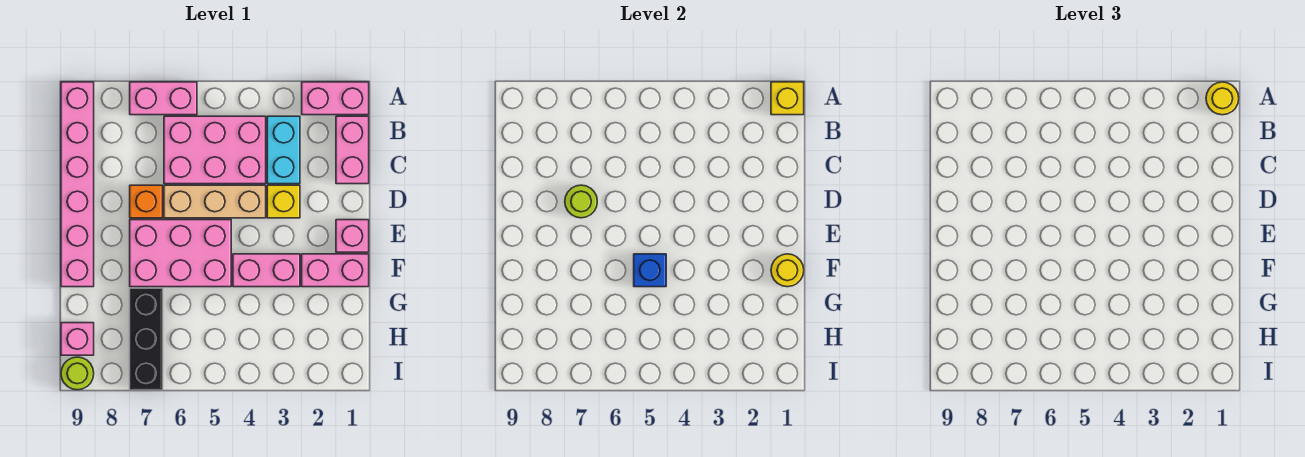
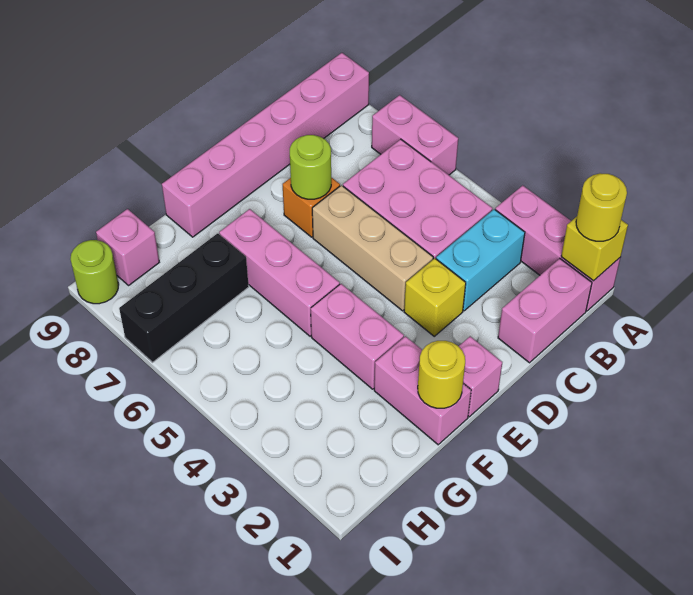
pink 1x2 brick [302,82,369,115] -> pink 1x3 brick [495,185,620,311]
pink 2x3 brick [130,220,231,287] -> pink 1x3 brick [219,209,340,336]
blue 1x1 brick [634,254,666,287] -> none

